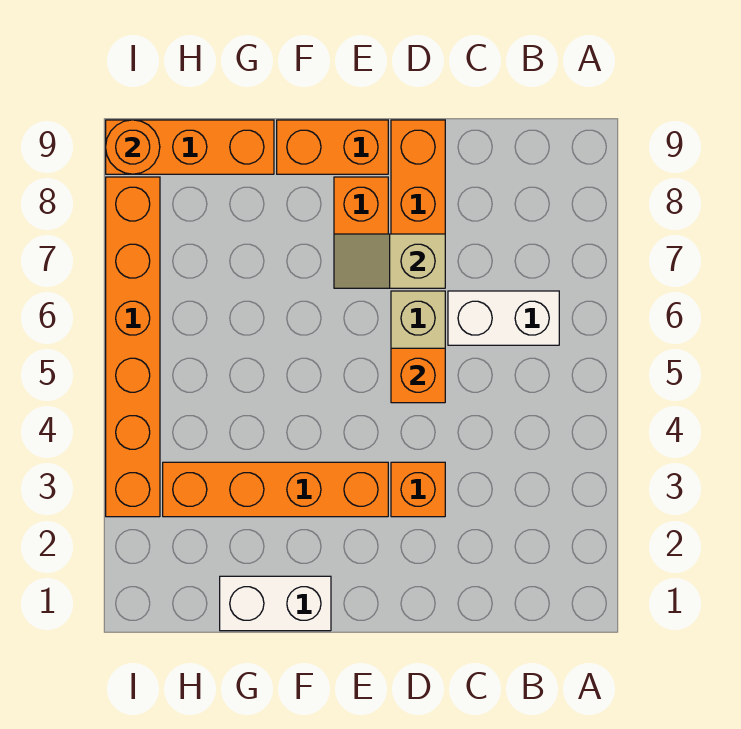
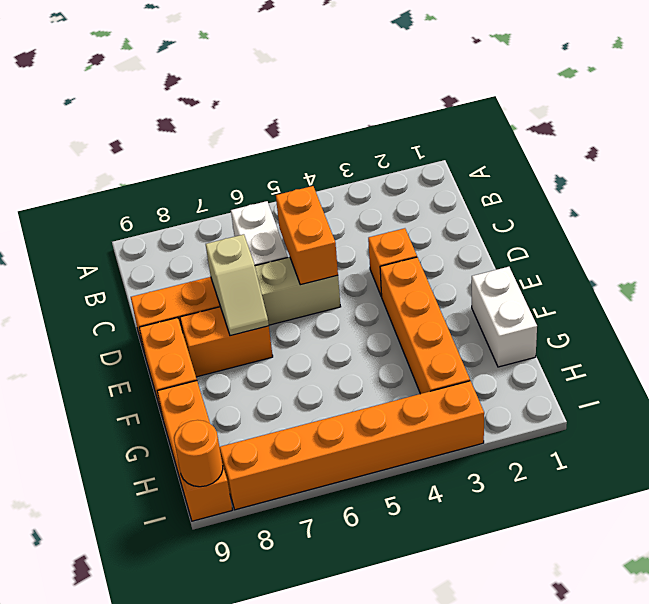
orange 1x1 brick [391,348,445,403] -> orange 1x2 brick [276,186,338,285]

